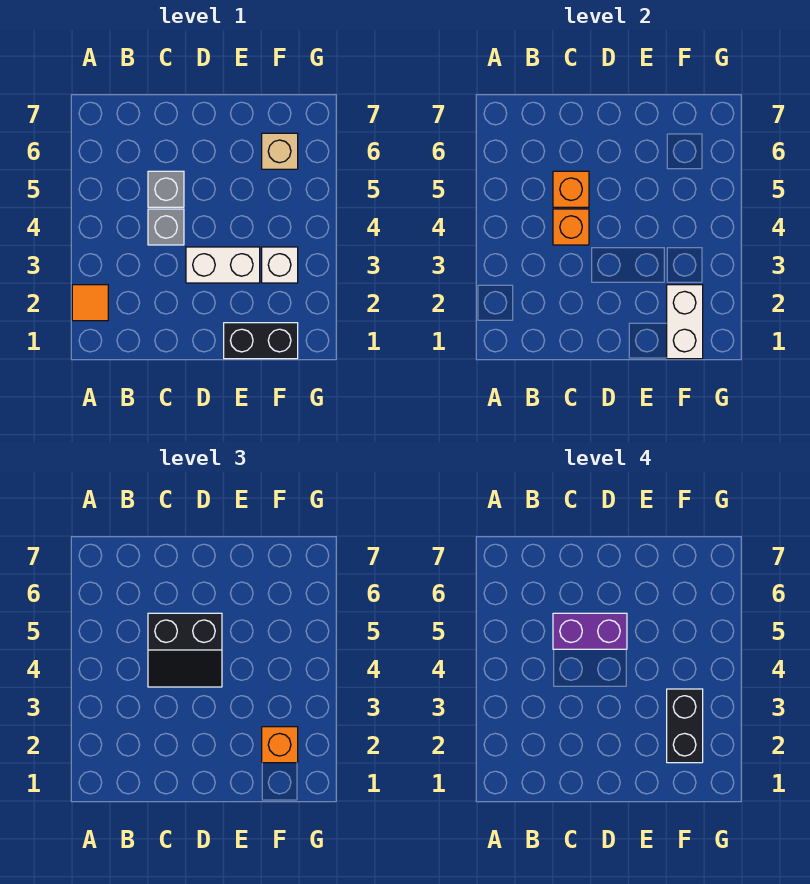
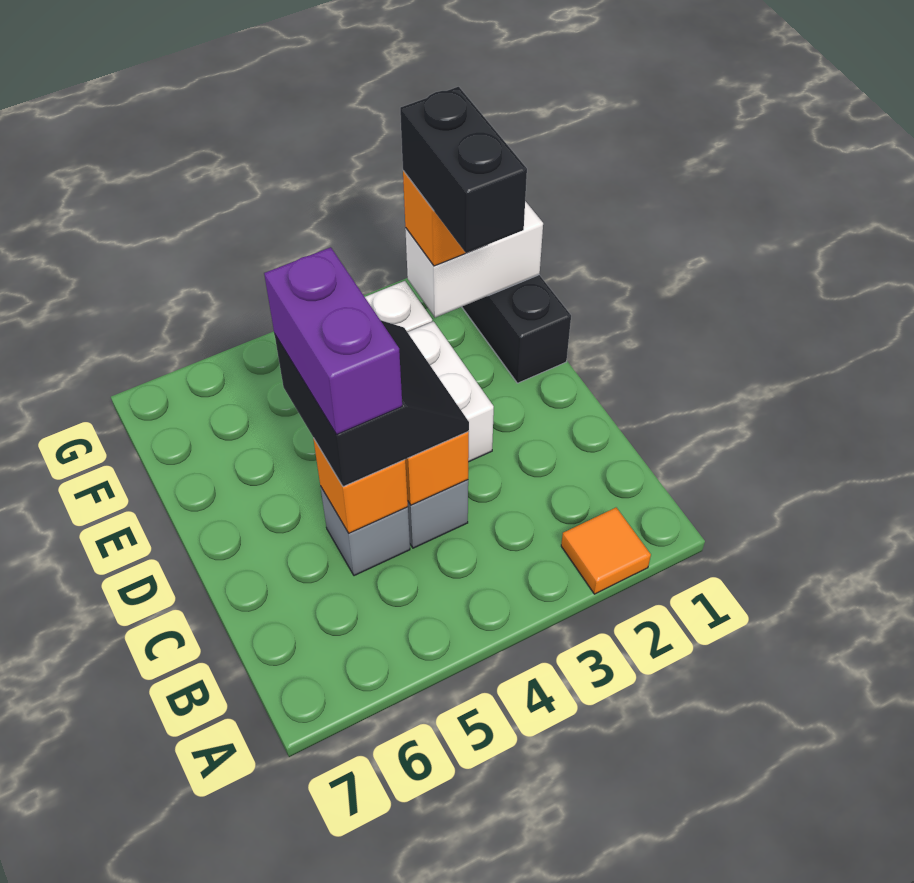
black 1x2 brick [667,689,703,763] -> black 1x2 brick turned to [400,87,527,253]
tan 1x1 brick [262,133,298,169] -> none

